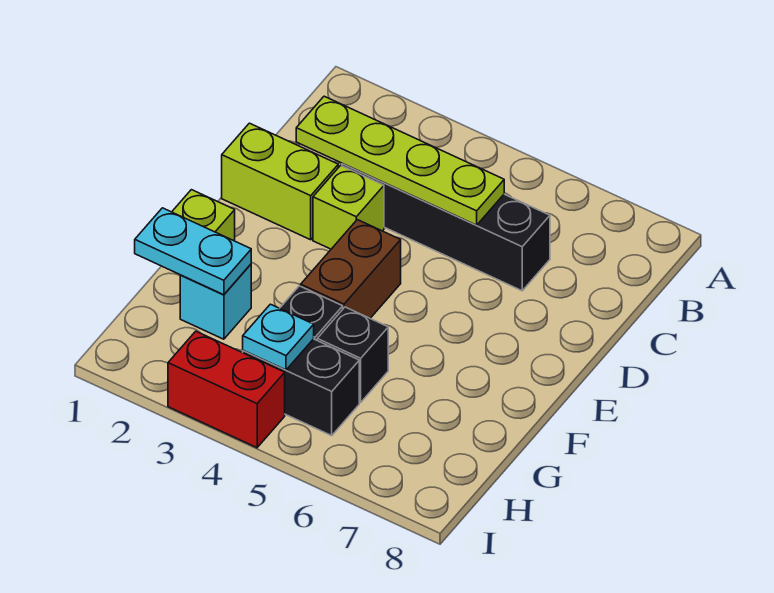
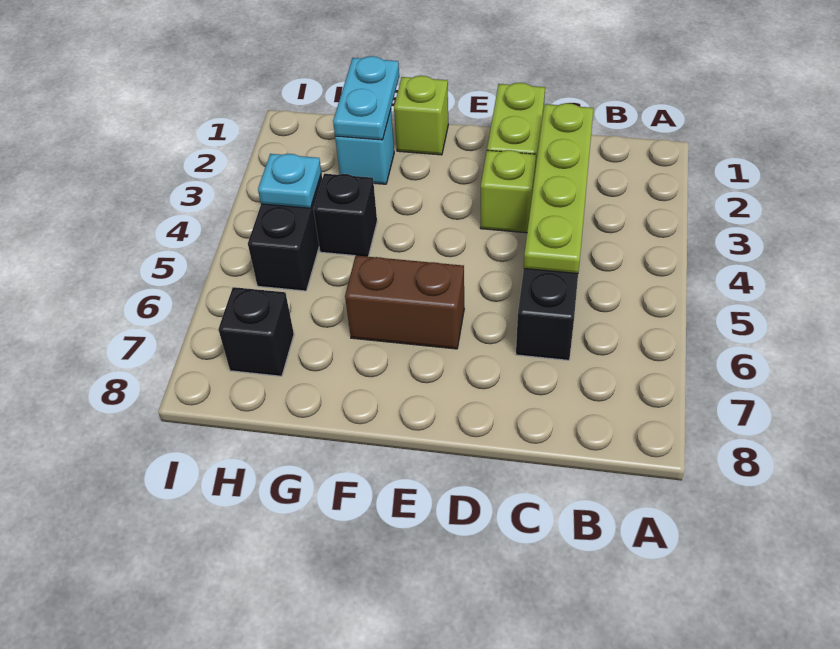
brown 1x2 brick [301,220,401,318] -> brown 1x2 brick moved to [345,256,464,349]
black 1x1 brick [317,307,388,402] -> black 1x1 brick moved to [218,287,294,376]
red 1x2 brick [168,331,285,448] -> none

